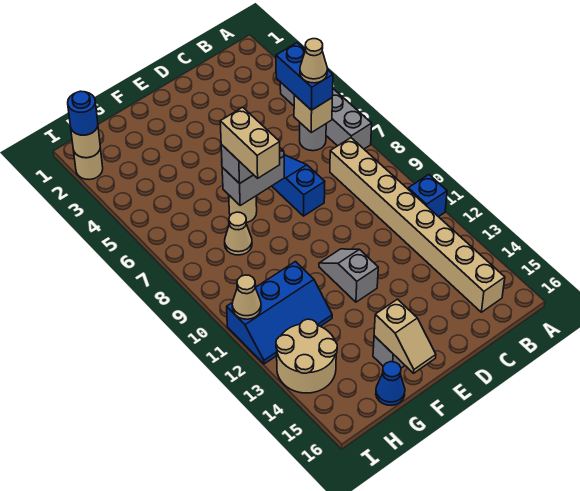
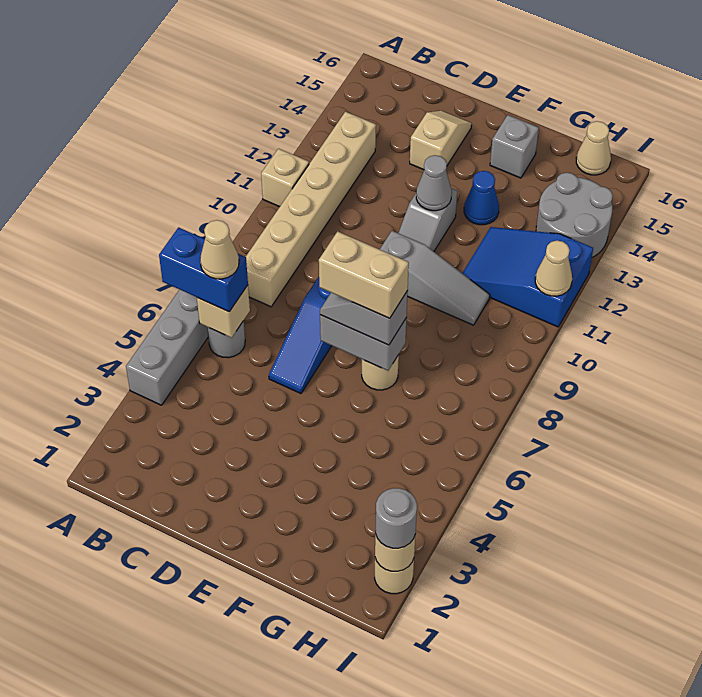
blue 1x1 brick [408,175,447,217] -> tan 1x1 brick [261,149,309,207]
blue 1x2 brick [276,43,333,110] -> blue 1x2 brick turned to [159,227,248,312]
tan 1x8 brick [330,138,505,312] -> tan 1x6 brick [246,112,376,307]
none -> grey 1x3 slope [380,231,490,325]
none -> grey 1x1 cone [416,155,452,211]
tan 1x2 brick [220,107,280,178] -> tan 1x2 brick turned to [319,231,409,318]
tan 1x2 slope [374,299,436,373] -> tan 1x2 slope moved to [410,111,472,170]
tan 1x1 cone [225,212,252,255] -> tan 1x1 cone moved to [576,121,611,175]
blue 2x3 slope [227,262,332,364] -> blue 2x3 slope turned to [462,227,593,327]
blue 1x1 cone [376,362,405,405] -> blue 1x1 cone moved to [464,171,499,225]
tan 2x2 round brick [276,319,337,393] -> grey 2x2 round brick [536,173,613,257]
blue 1x1 round brick [68,91,98,135] -> grey 1x1 round brick [375,488,417,548]

